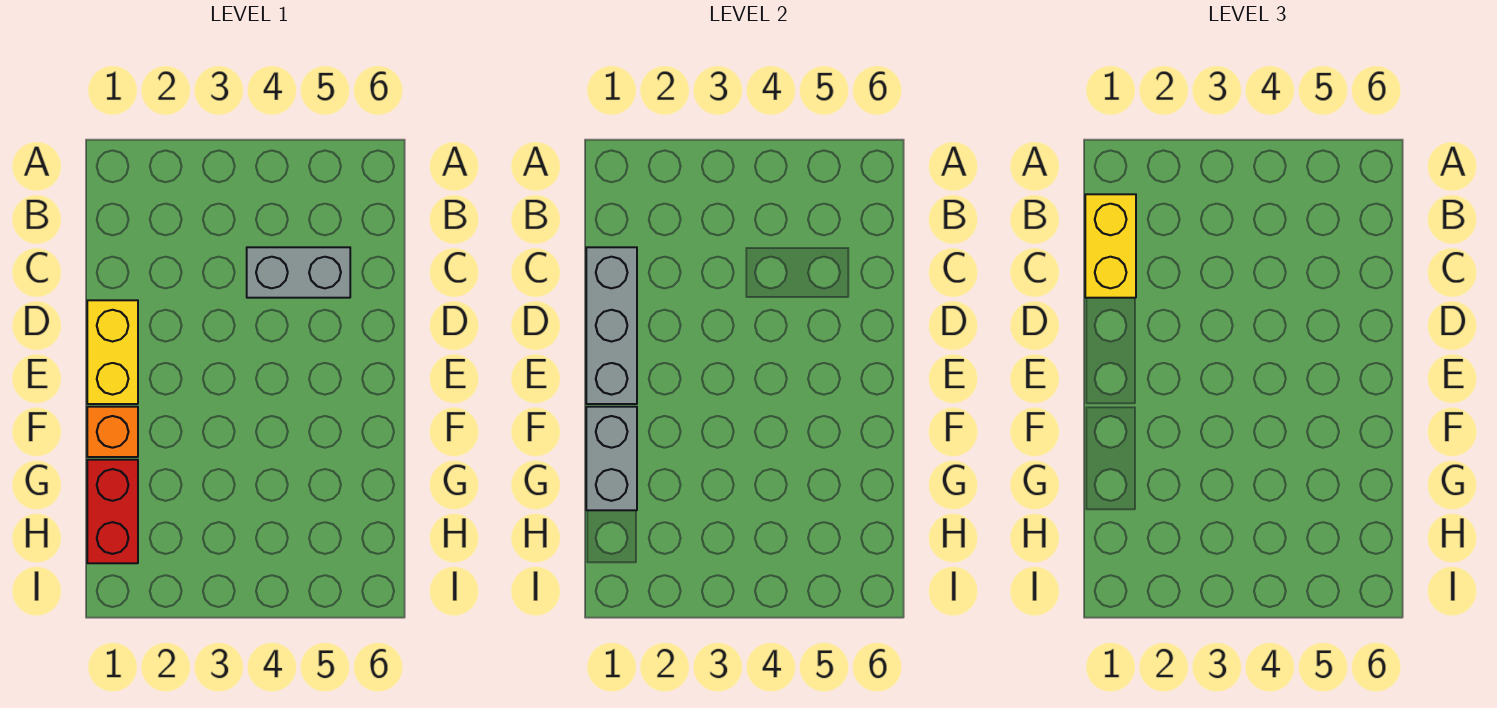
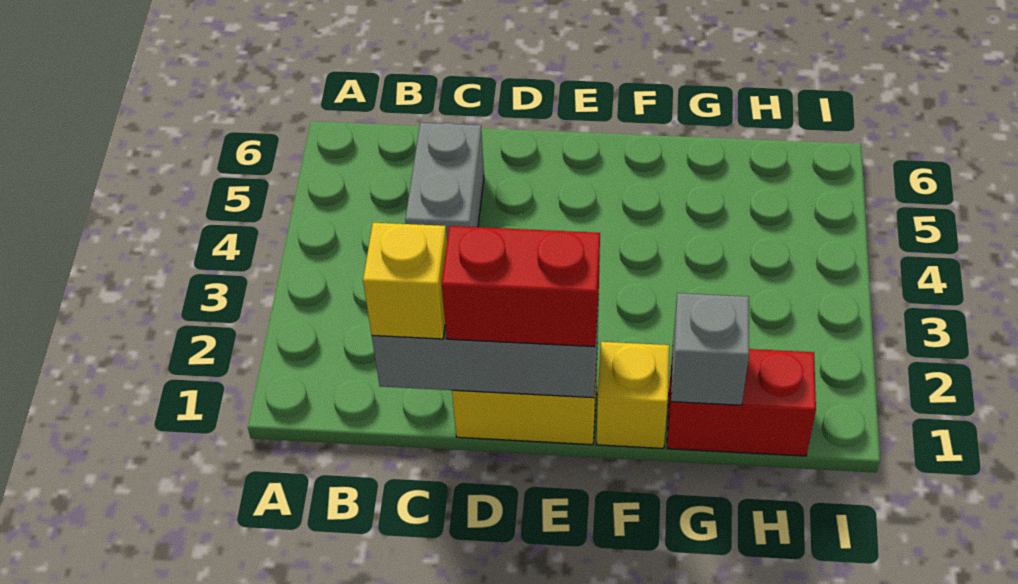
yellow 1x2 brick [1085,194,1136,298] -> yellow 1x1 brick [363,223,447,339]
none -> red 1x2 brick [442,226,600,347]
orange 1x1 brick [87,407,138,457] -> yellow 1x1 brick [597,342,669,448]
grey 1x2 brick [586,407,637,510] -> grey 1x1 brick [671,293,749,405]

